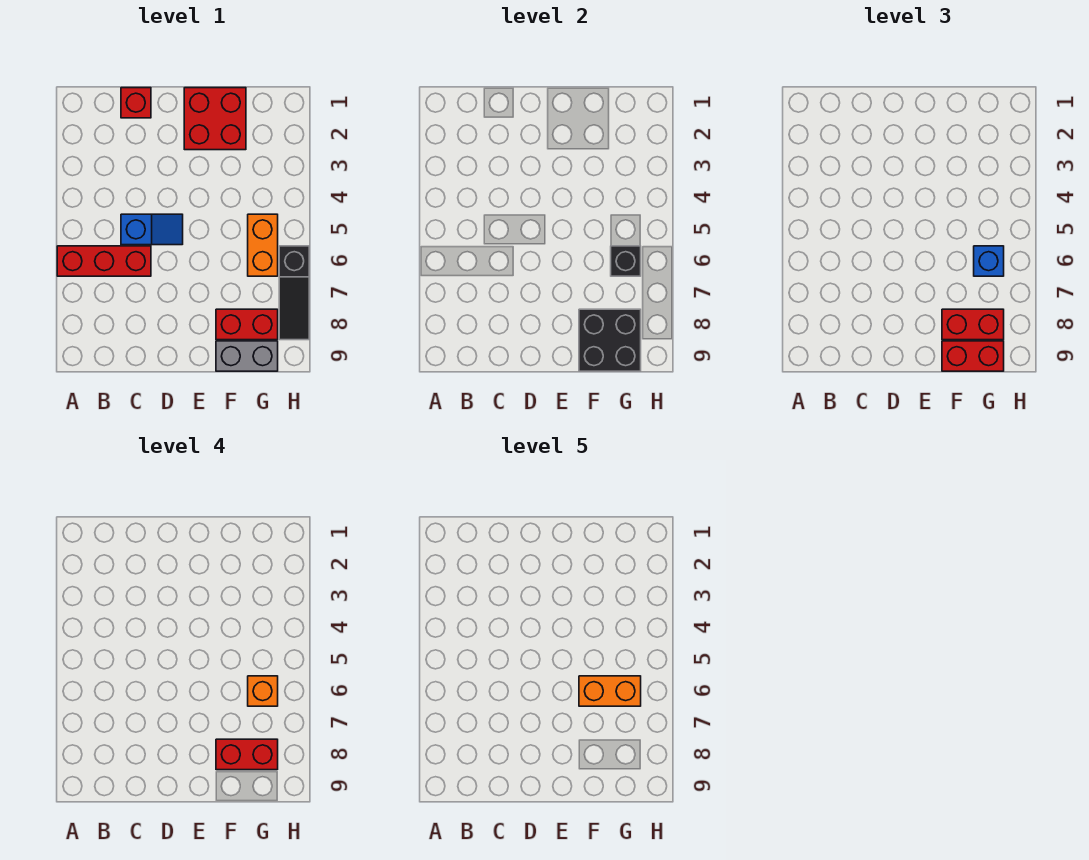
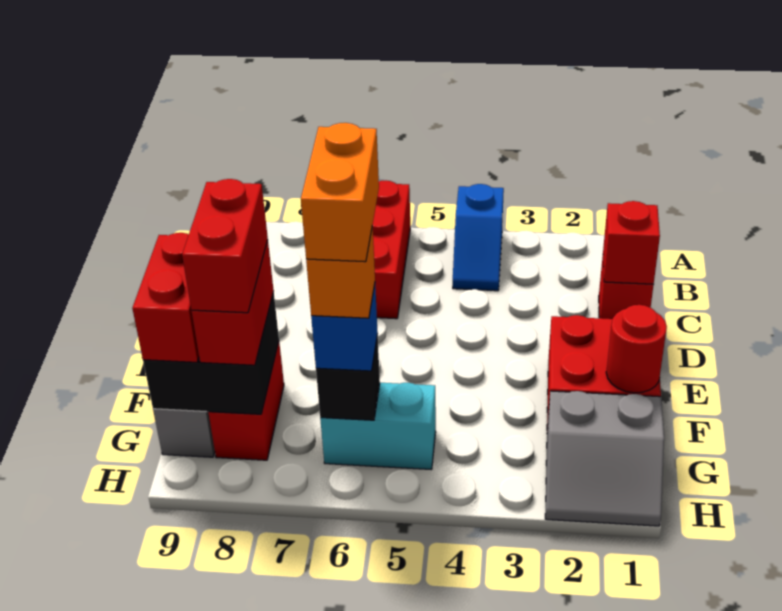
none -> red 1x1 brick [603,201,660,284]
blue 1x2 slope [121,214,183,245] -> blue 1x2 slope moved to [453,184,504,291]
none -> red 1x1 round brick [606,305,667,393]
none -> grey 2x2 slope [545,391,664,526]
orange 1x2 brick [248,214,278,276] -> cyan 1x2 brick [320,383,436,469]
black 1x3 slope [279,246,309,340] -> none

